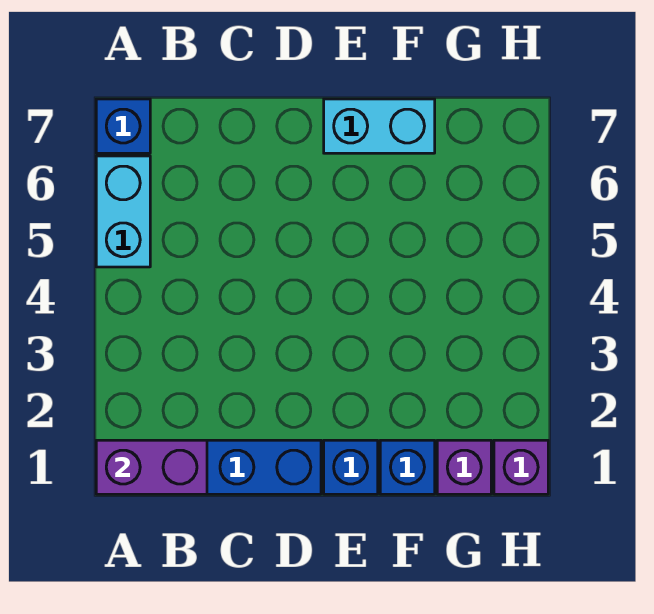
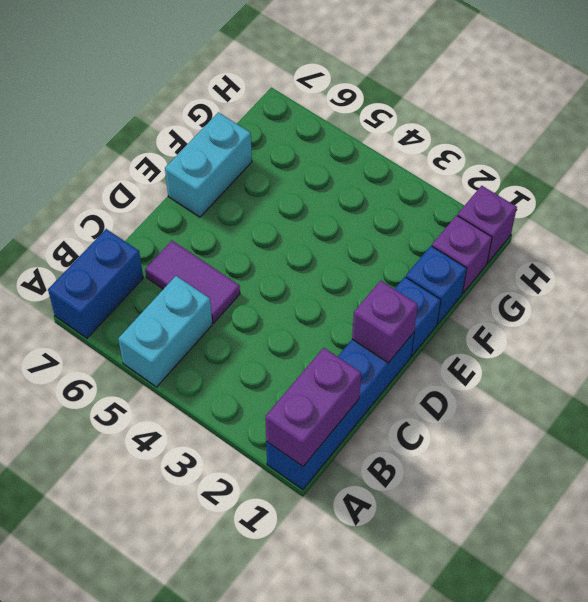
cyan 1x2 brick [96,156,150,267] -> cyan 1x2 brick turned to [118,276,212,387]
blue 1x1 brick [96,99,150,153] -> blue 1x2 brick [48,229,143,338]
none -> purple 1x2 tile [145,241,240,323]
none -> purple 1x1 brick [352,281,418,363]

